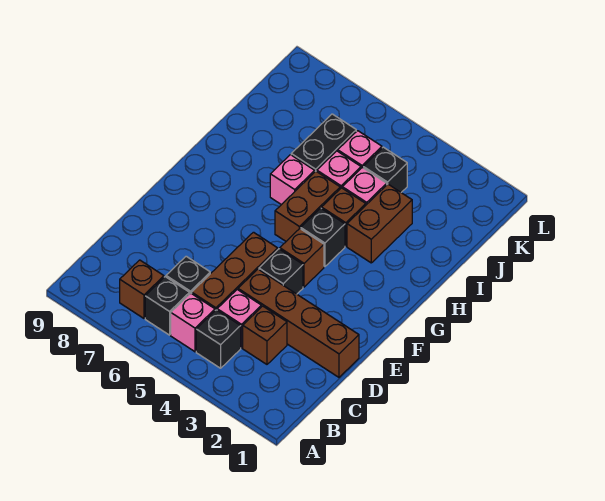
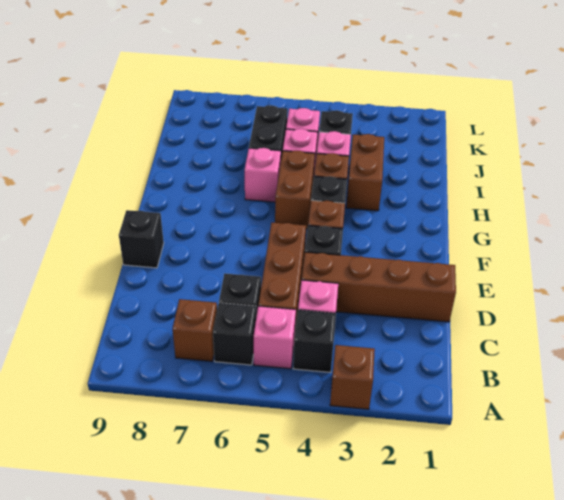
brown 1x1 brick [243,306,287,364] -> brown 1x1 brick moved to [330,345,375,409]
none -> black 1x1 brick [119,210,164,268]

